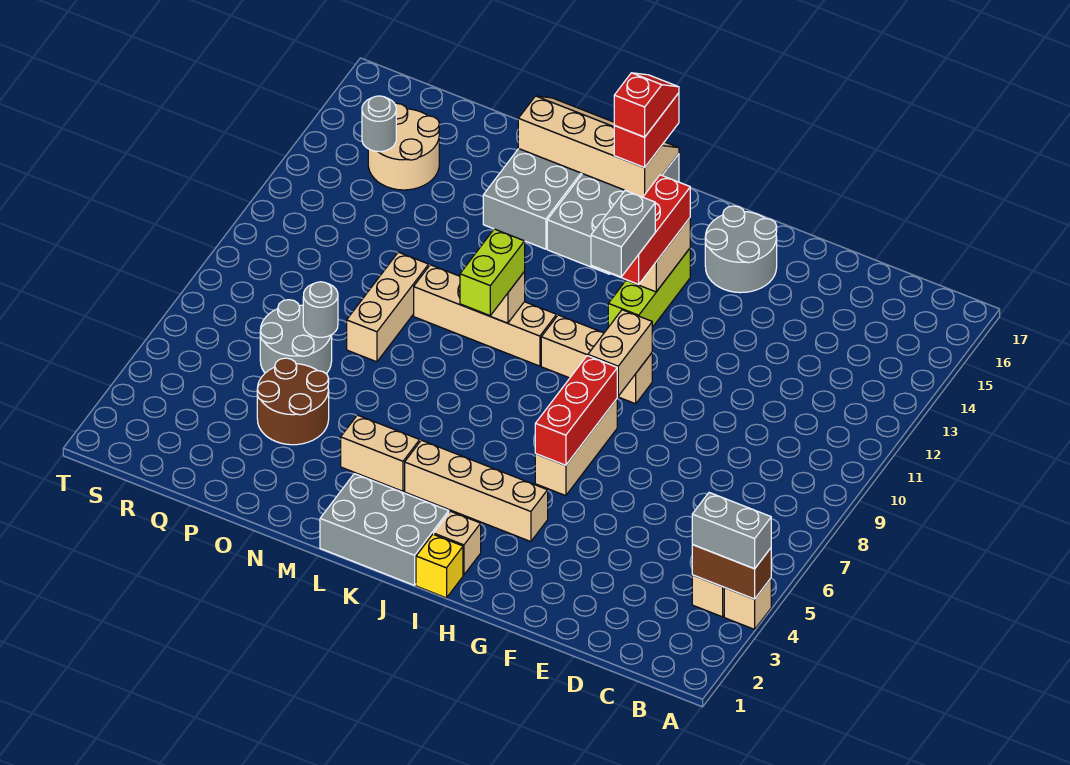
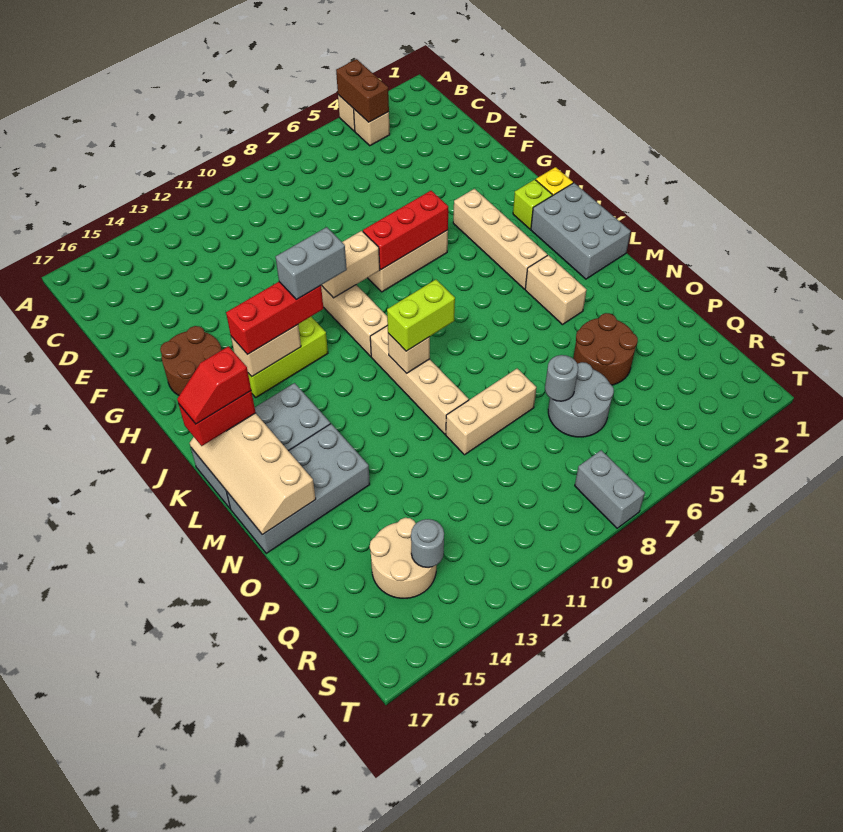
grey 1x2 brick [692,493,771,569] -> grey 1x2 brick moved to [575,450,645,528]
grey 2x2 round brick [705,206,777,293] -> brown 2x2 round brick [160,326,222,395]
tan 1x1 brick [434,511,481,575] -> lime 1x1 brick [513,180,552,229]

